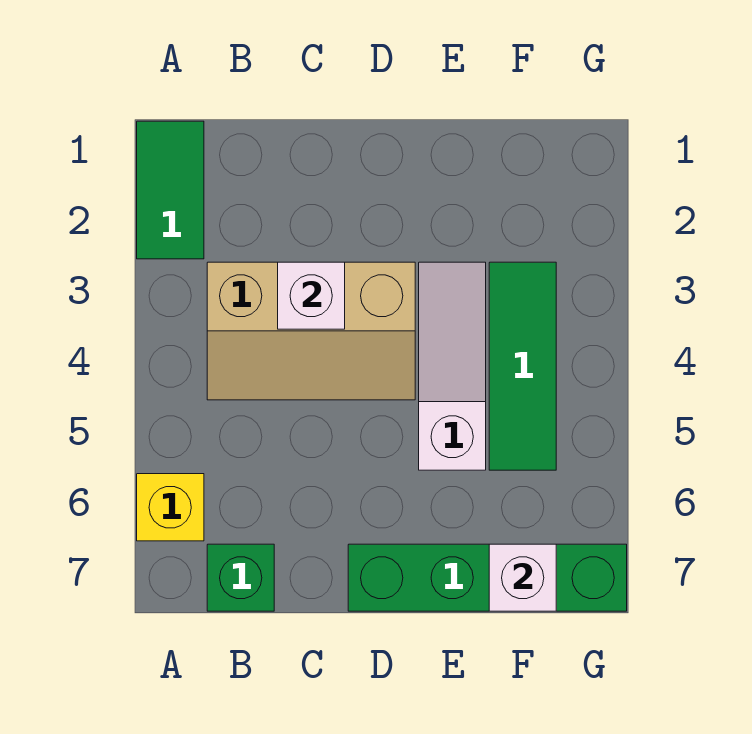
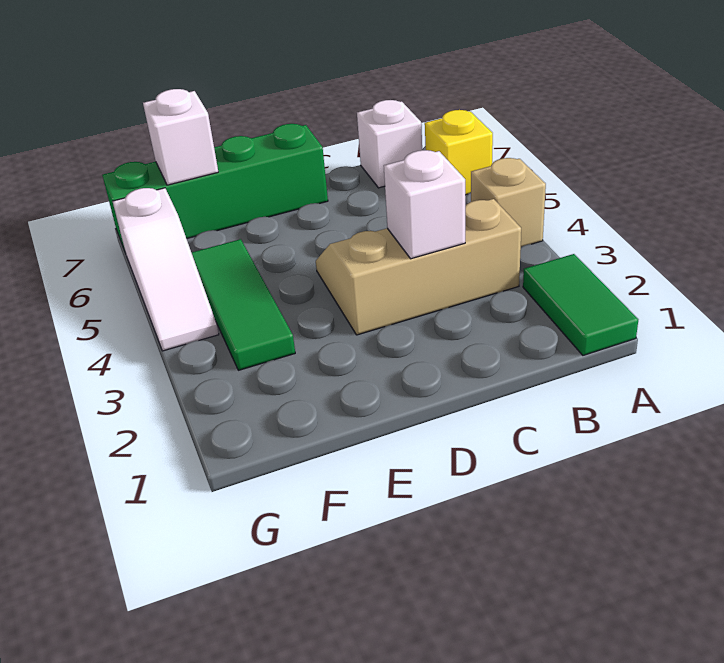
none -> tan 1x1 brick [471,158,546,247]
green 1x1 brick [207,544,274,611] -> white 1x1 brick [357,100,422,188]
white 1x3 slope [419,262,486,470] -> white 1x3 slope moved to [112,188,219,351]

